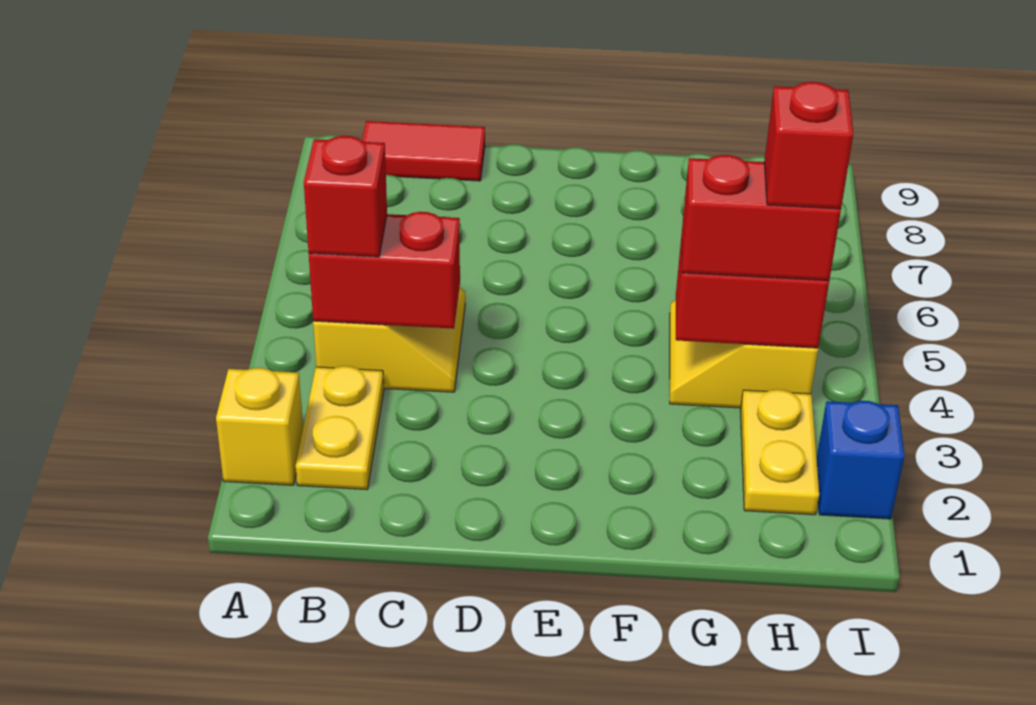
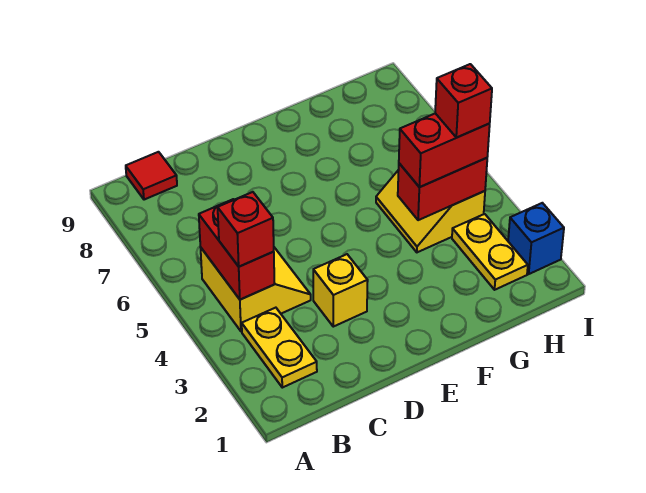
yellow 1x1 brick [216,368,303,485] -> yellow 1x1 brick moved to [313,254,368,327]
red 1x2 brick [309,212,460,329] -> red 1x2 brick turned to [199,199,275,300]
red 1x2 tile [362,121,485,181] -> red 1x1 tile [126,152,177,200]

